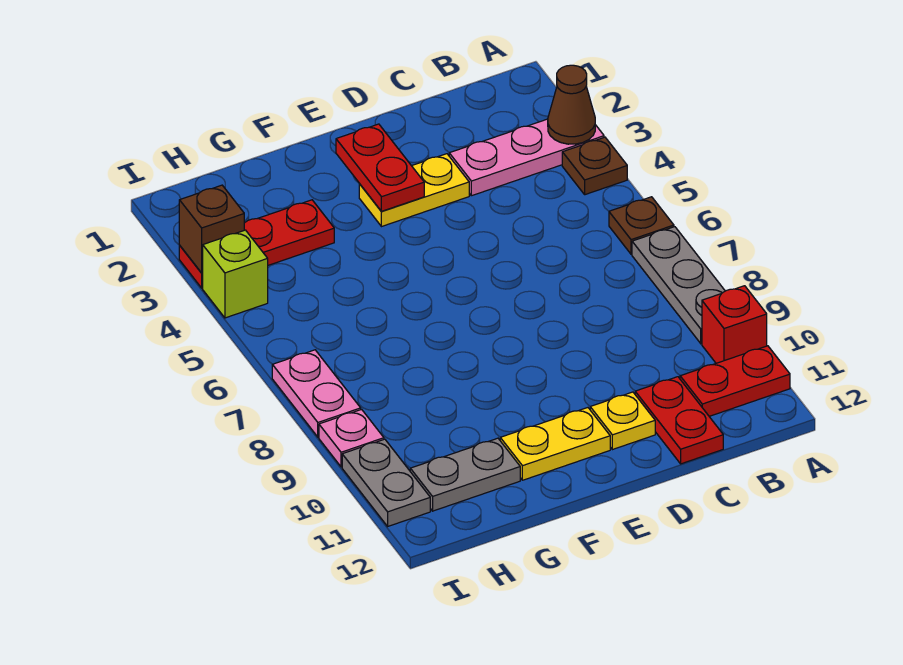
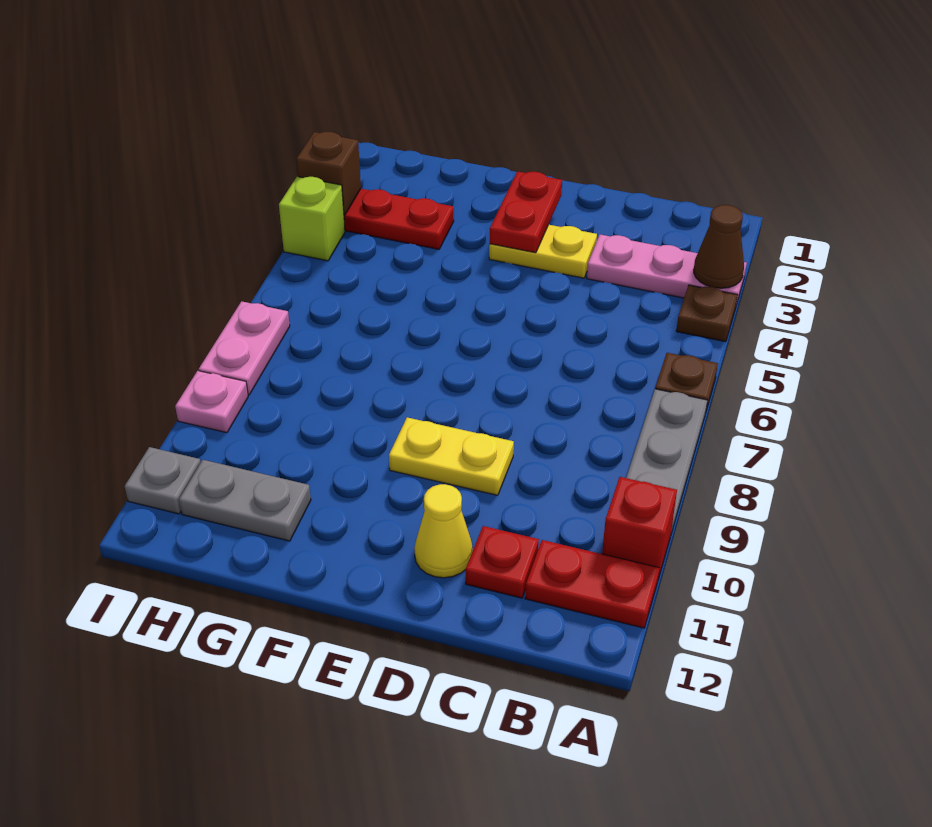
red 1x2 plate [635,377,723,464] -> red 1x1 plate [466,526,539,598]
yellow 1x1 plate [590,392,655,450] -> yellow 1x1 cone [414,484,473,578]
yellow 1x2 plate [500,408,610,480] -> yellow 1x2 plate moved to [389,417,514,495]
grey 1x2 plate [342,439,430,526] -> grey 1x1 plate [125,447,201,514]

